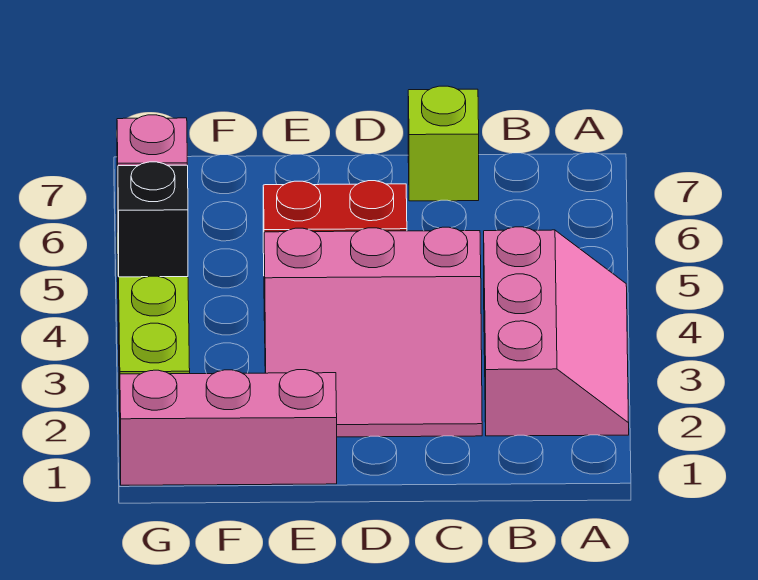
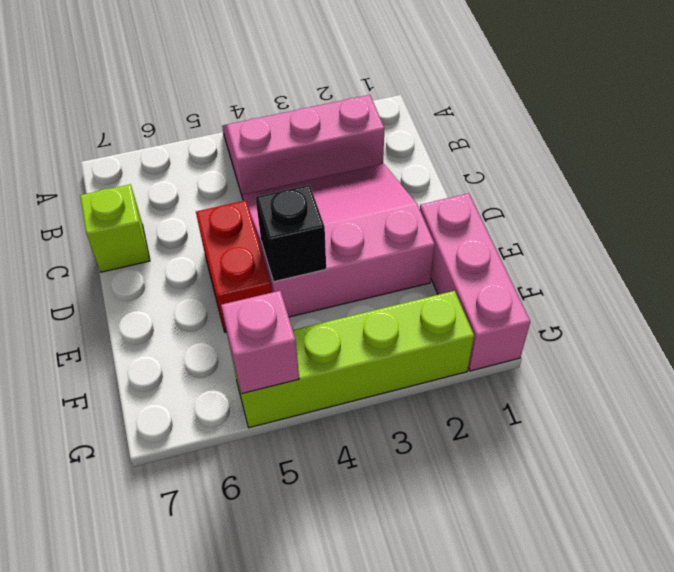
pink 3x3 slope [264,227,482,437] -> pink 3x3 slope turned to [243,164,435,317]
black 1x1 brick [118,162,188,277] -> black 1x1 brick moved to [255,185,326,282]

